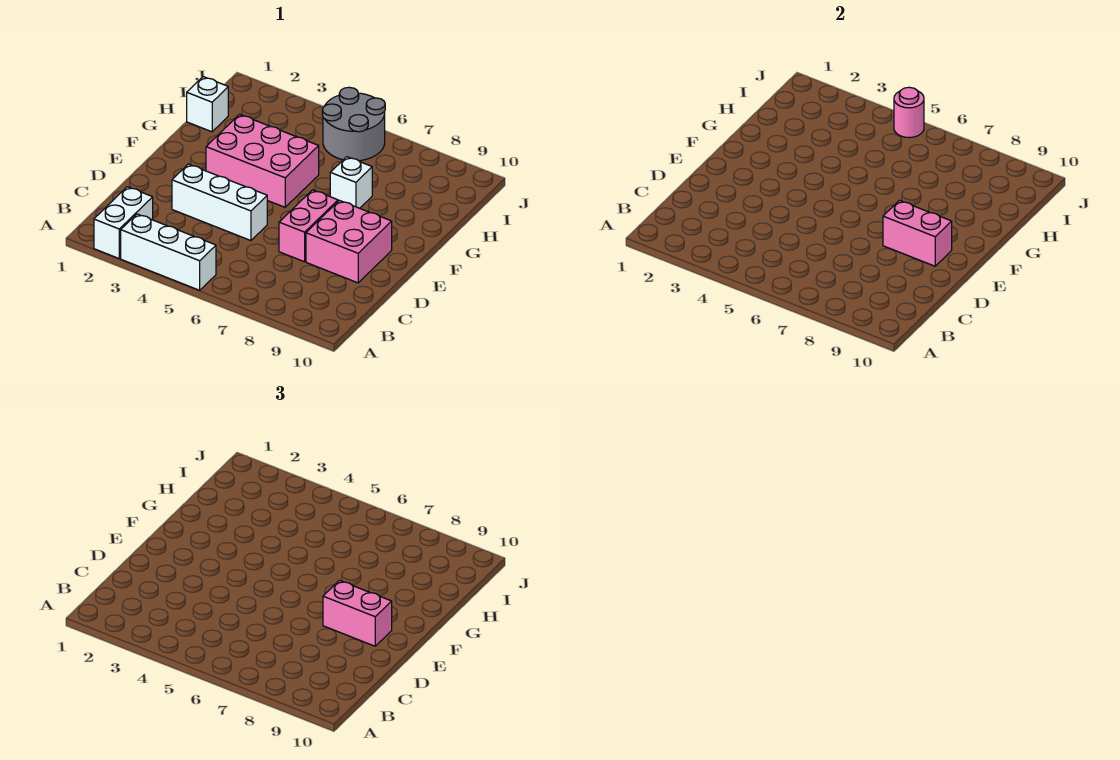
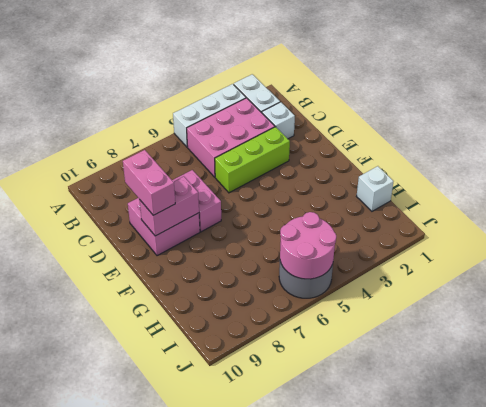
white 1x3 brick [172,164,267,241] -> lime 1x3 brick [215,127,290,193]
pink 1x2 brick [323,580,392,646] -> pink 1x2 brick turned to [123,150,175,215]
pink 2x3 brick [206,114,319,207] -> pink 2x3 brick moved to [187,98,275,177]
white 1x1 brick [330,157,372,208] -> white 1x1 brick moved to [262,102,295,139]
pink 1x1 round brick [894,87,924,138] -> pink 2x2 round brick [280,212,336,279]

